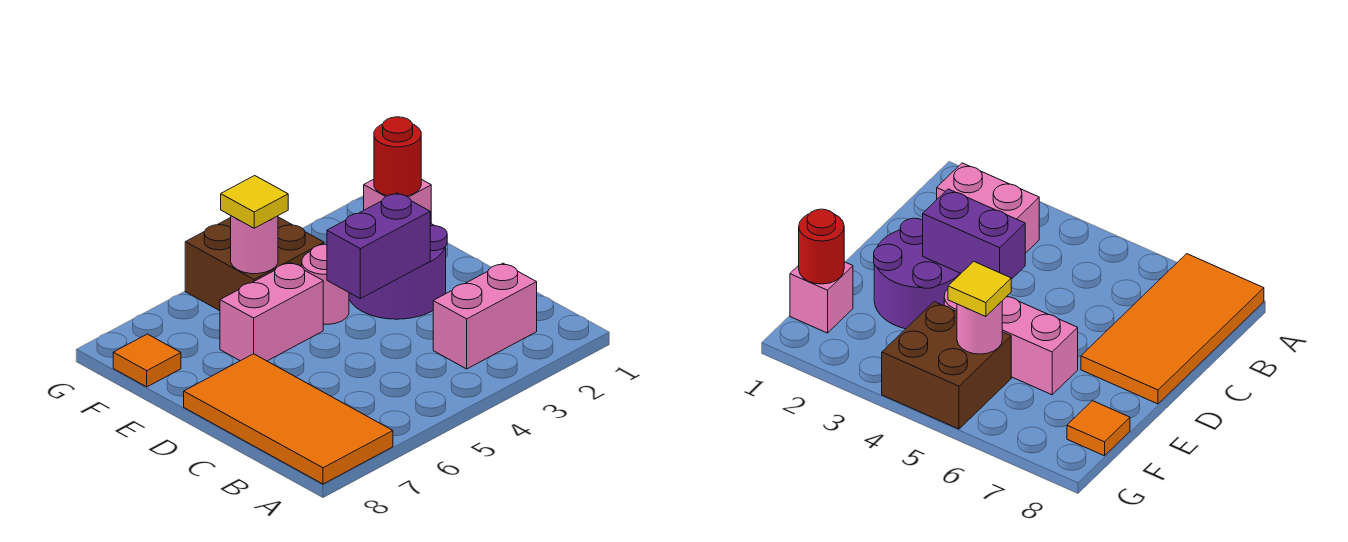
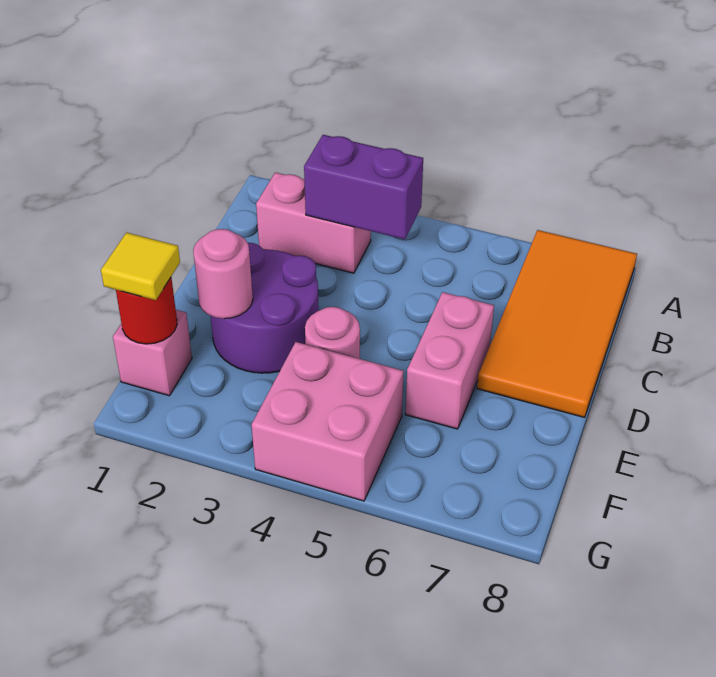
purple 1x2 brick [327,193,430,299] -> purple 1x2 brick moved to [304,135,423,239]
pink 1x2 brick [220,263,323,361] -> pink 1x2 brick turned to [406,292,494,429]
brown 2x2 brick [185,217,324,311] -> pink 2x2 brick [252,342,404,501]
pink 1x1 round brick [231,216,278,274] -> pink 1x1 round brick moved to [193,229,253,319]
yellow 1x1 tile [221,176,288,228] -> yellow 1x1 tile moved to [101,233,180,300]
orange 1x1 tile [113,334,181,387] -> none

